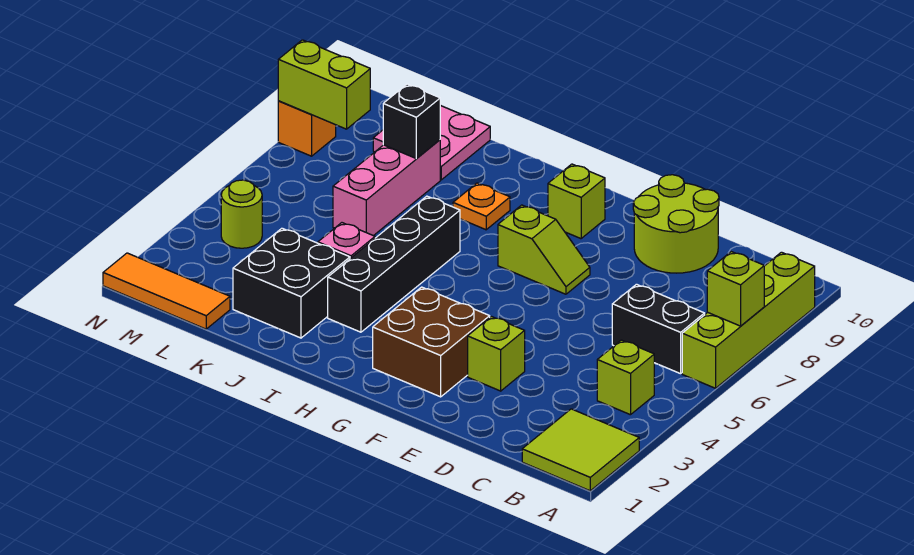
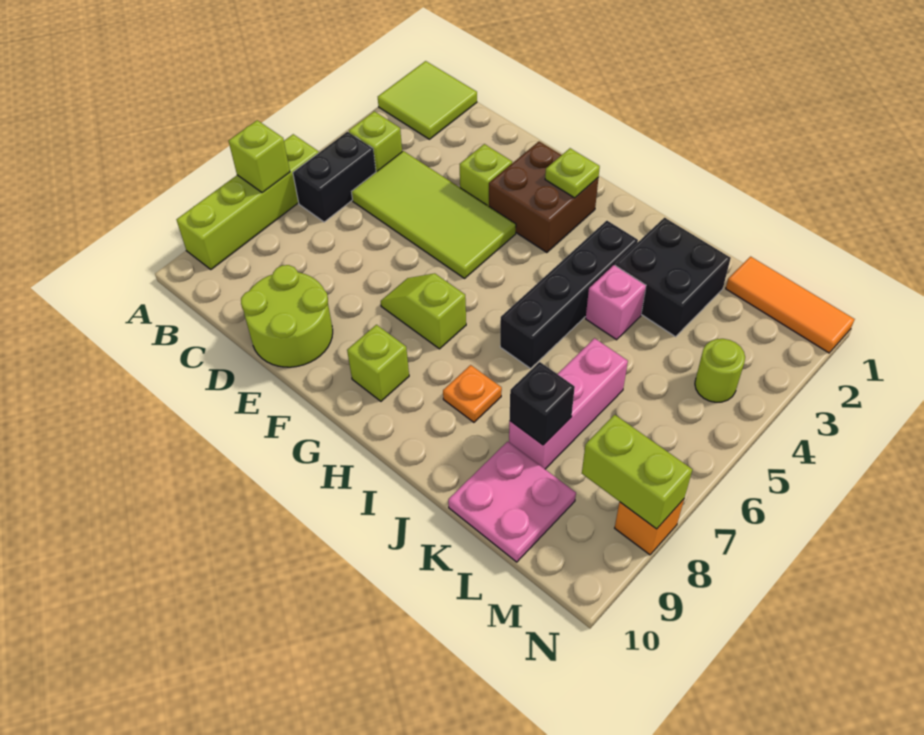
black 1x2 brick [612,284,705,374] -> black 1x2 brick turned to [293,132,376,222]
none -> lime 2x4 tile [352,151,516,278]
none -> lime 1x1 plate [545,148,600,198]

